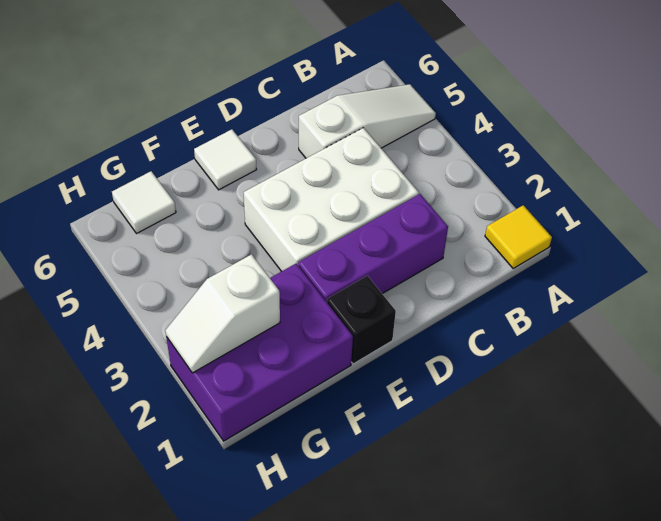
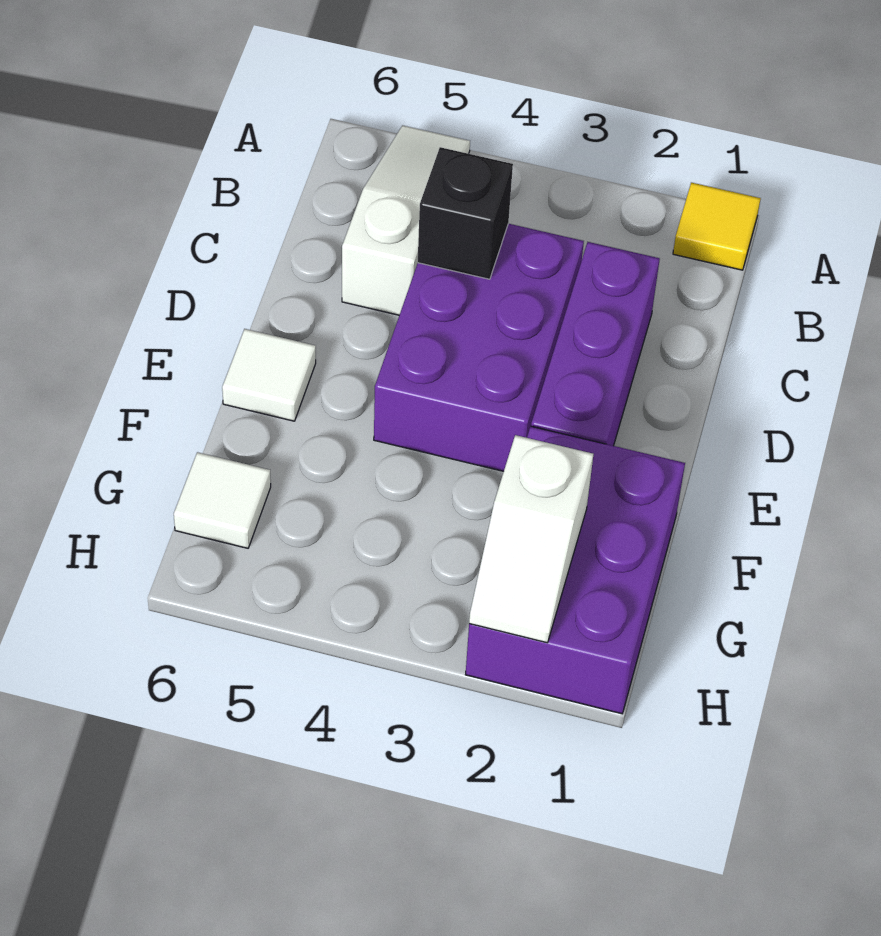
white 2x3 brick [244,128,419,271] -> purple 2x3 brick [374,224,584,471]
black 1x1 brick [327,276,396,364] -> black 1x1 brick moved to [418,147,513,279]

